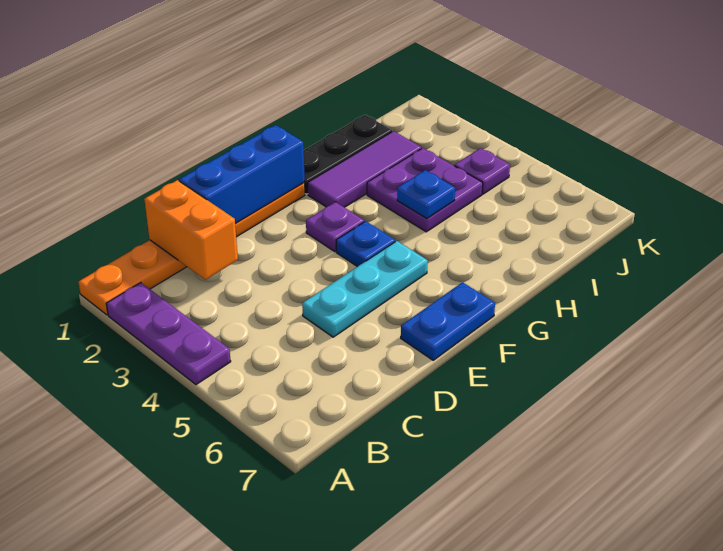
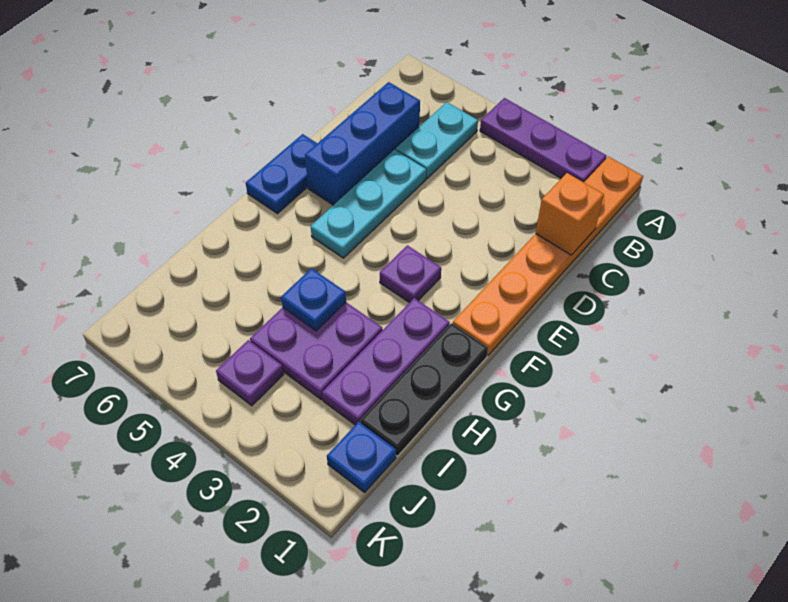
none -> cyan 1x2 plate [396,102,478,178]
orange 1x2 brick [144,180,238,280] -> orange 1x1 brick [536,173,604,255]
blue 1x3 brick [179,125,305,224] -> blue 1x3 brick moved to [305,82,420,205]
blue 1x1 plate [336,221,395,267] -> blue 1x1 plate moved to [327,422,396,492]
purple 1x3 tile [308,131,421,207] -> purple 1x3 plate [322,298,450,425]

